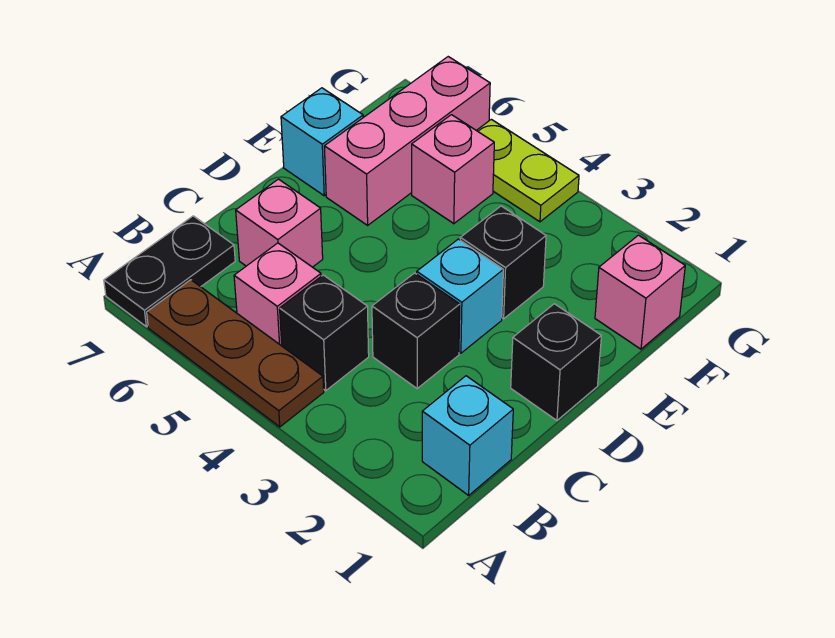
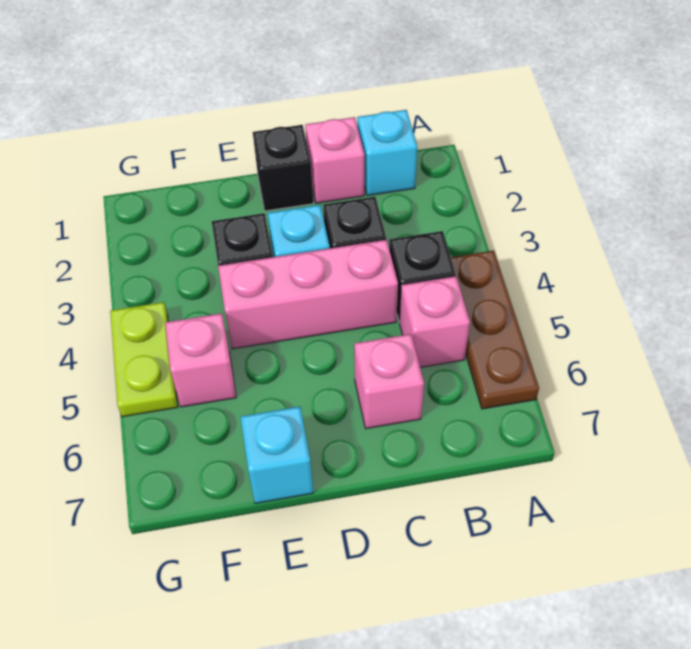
black 1x2 plate [104,216,235,327] -> none
pink 1x3 brick [324,57,490,225] -> pink 1x3 brick moved to [218,240,398,349]
pink 1x1 brick [595,235,685,349] -> pink 1x1 brick moved to [305,117,364,203]

